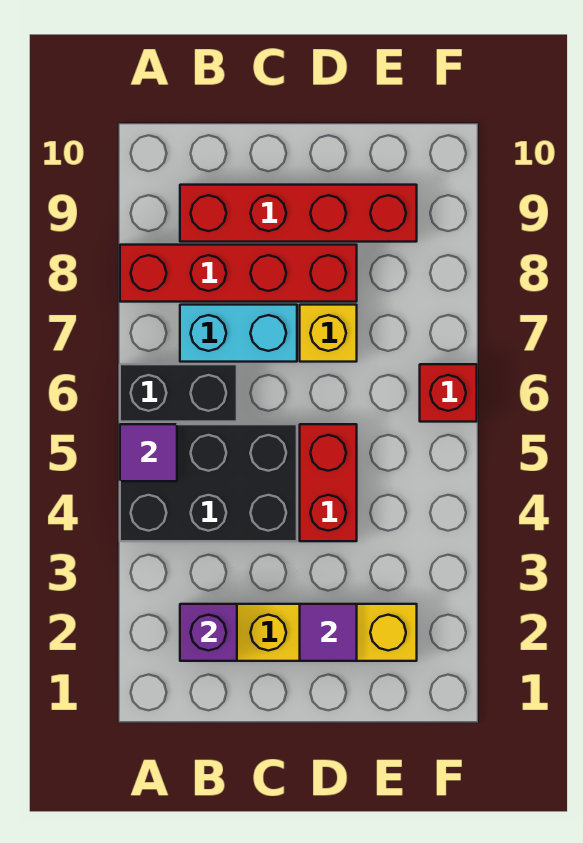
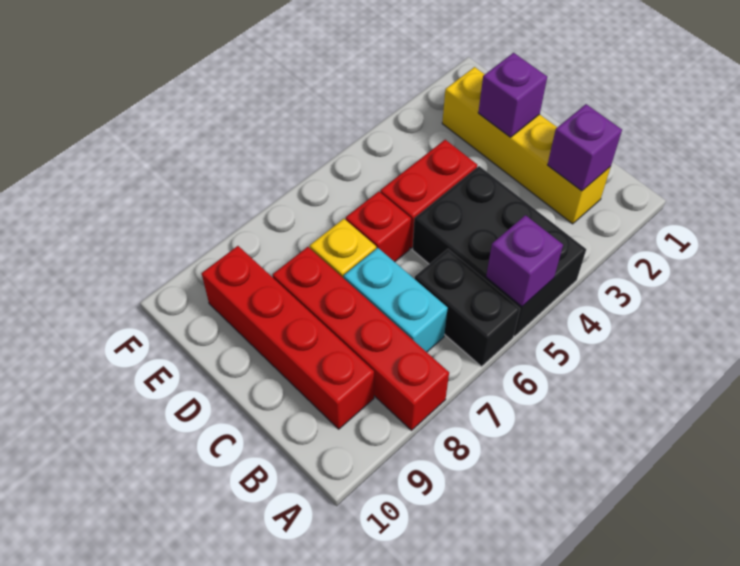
purple 1x1 tile [120,424,177,481] -> purple 1x1 brick [486,215,563,306]
purple 1x1 tile [300,604,357,661] -> purple 1x1 brick [478,53,547,137]
red 1x1 brick [420,364,477,422] -> red 1x1 brick moved to [346,191,411,262]

